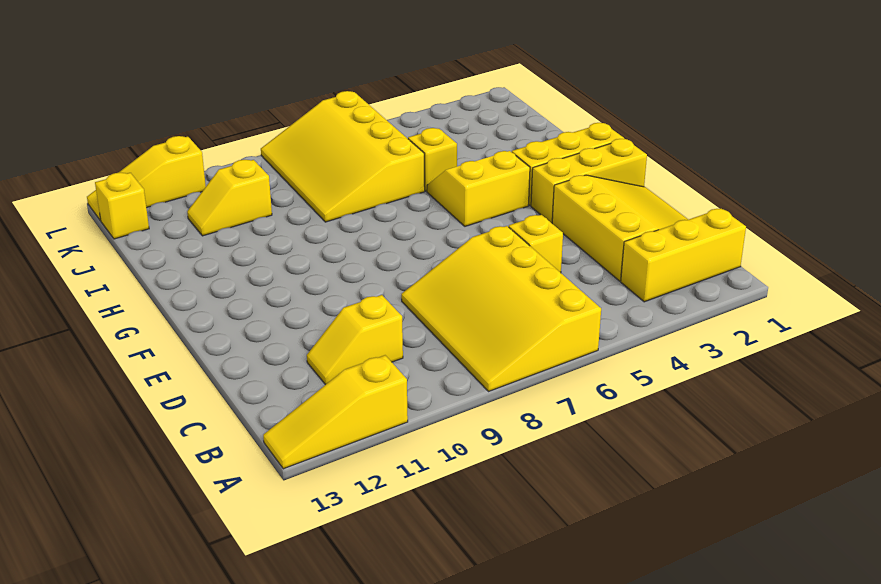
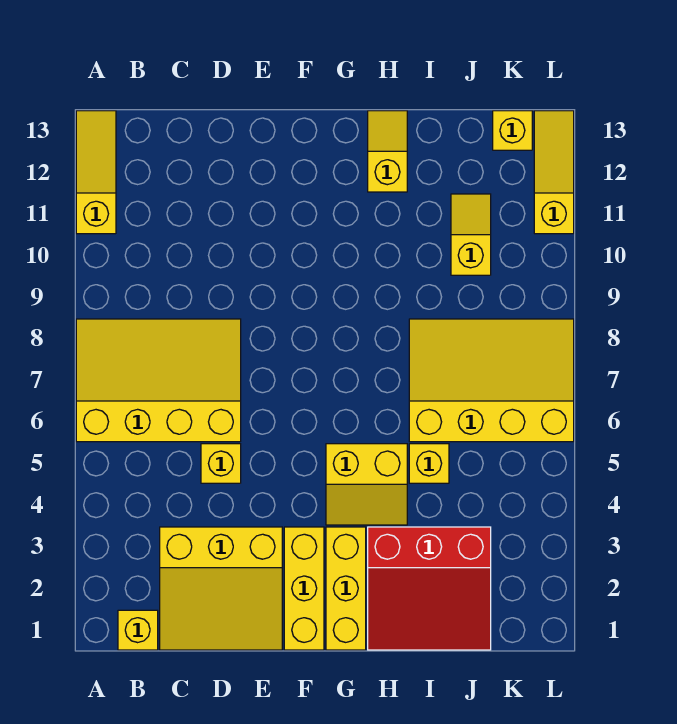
yellow 1x3 brick [621,209,746,302] -> yellow 1x1 brick [118,610,158,650]
yellow 1x2 slope [307,295,403,385] -> yellow 1x2 slope moved to [368,111,407,192]
yellow 2x2 slope [427,151,530,226] -> yellow 2x2 slope turned to [326,444,407,525]
none -> red 3x3 slope [368,527,491,650]

